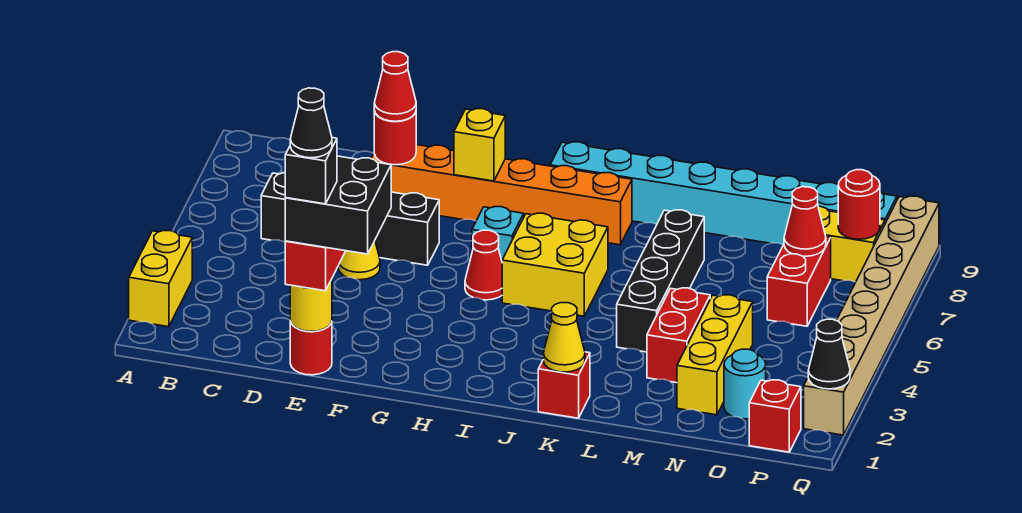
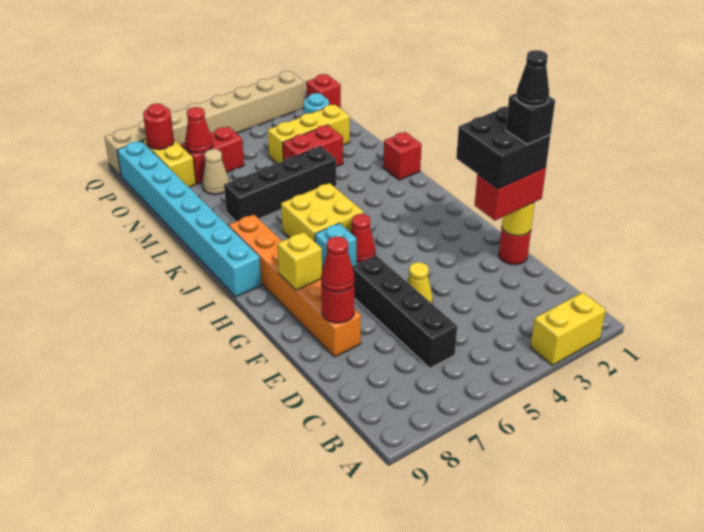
yellow 1x1 cone [543,303,585,372] -> none
none -> tan 1x1 cone [202,149,229,195]
black 1x1 cone [808,319,850,389] -> none

